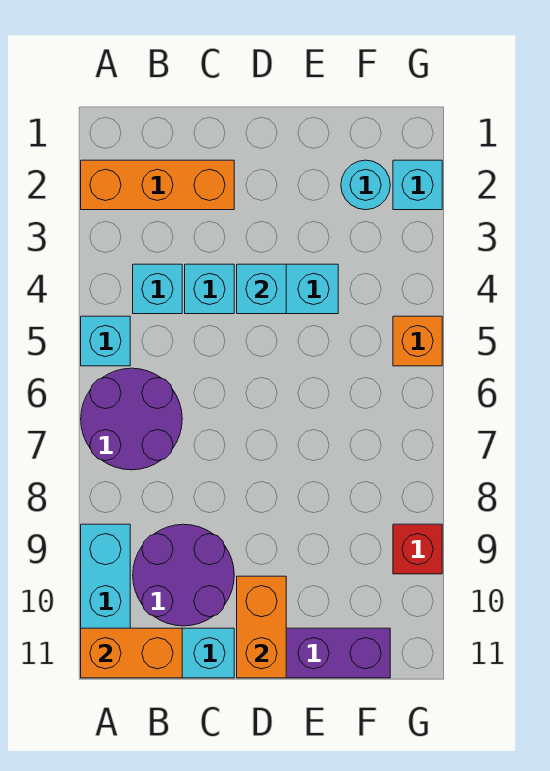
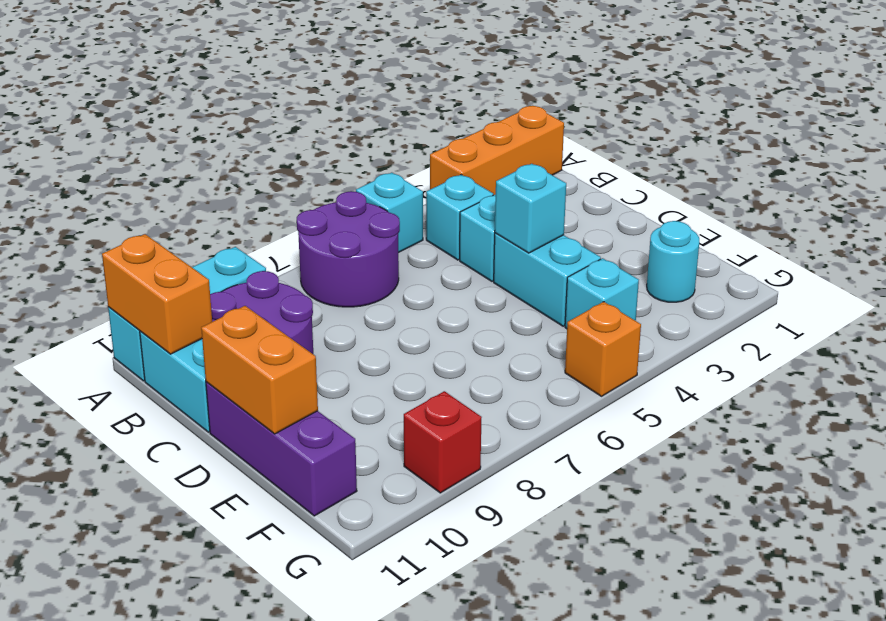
orange 1x3 brick [81,160,234,210] -> orange 1x3 brick turned to [430,106,564,195]
orange 1x2 brick [237,576,286,678] -> orange 1x2 brick turned to [201,306,318,434]
cyan 1x1 brick [393,160,442,210] -> cyan 1x1 brick moved to [565,258,639,329]

